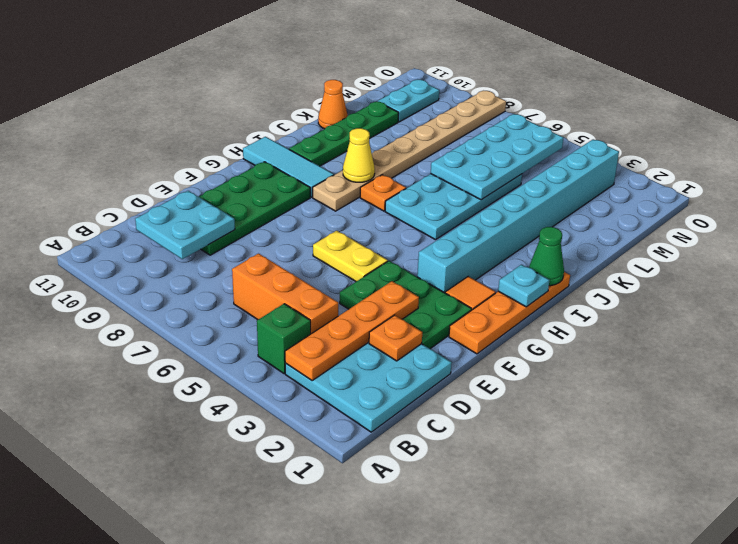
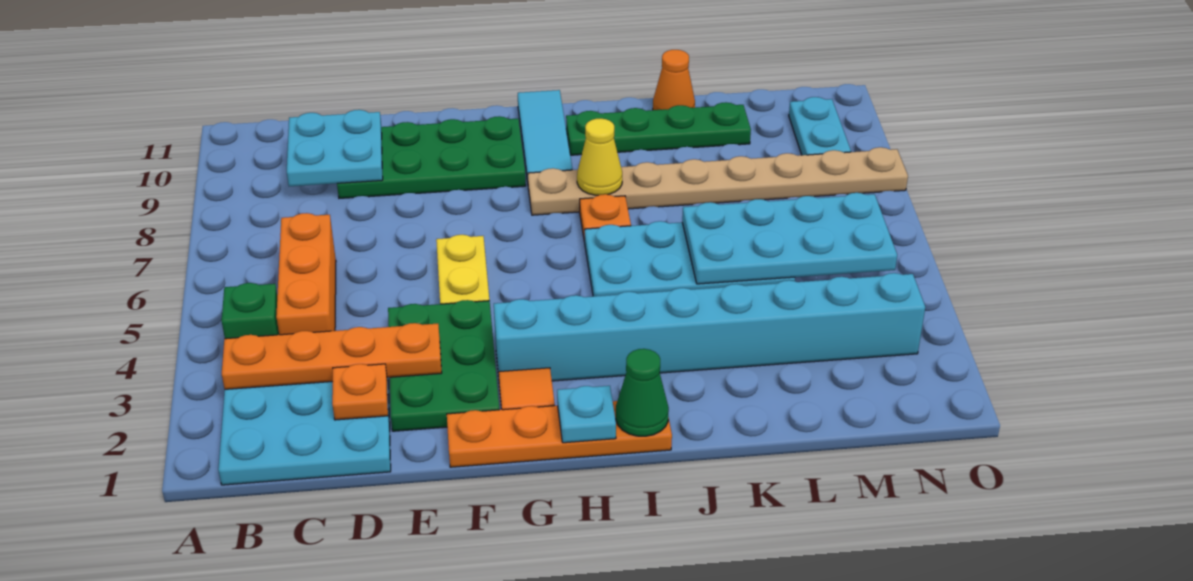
cyan 1x2 plate [378,80,439,122] -> cyan 1x2 plate turned to [789,97,851,155]

